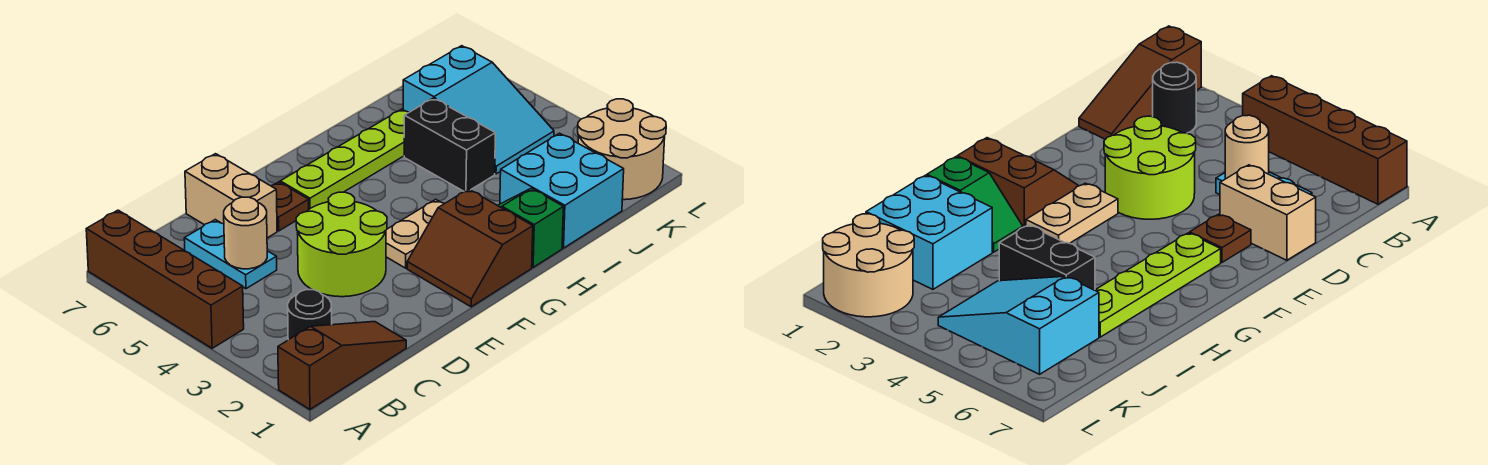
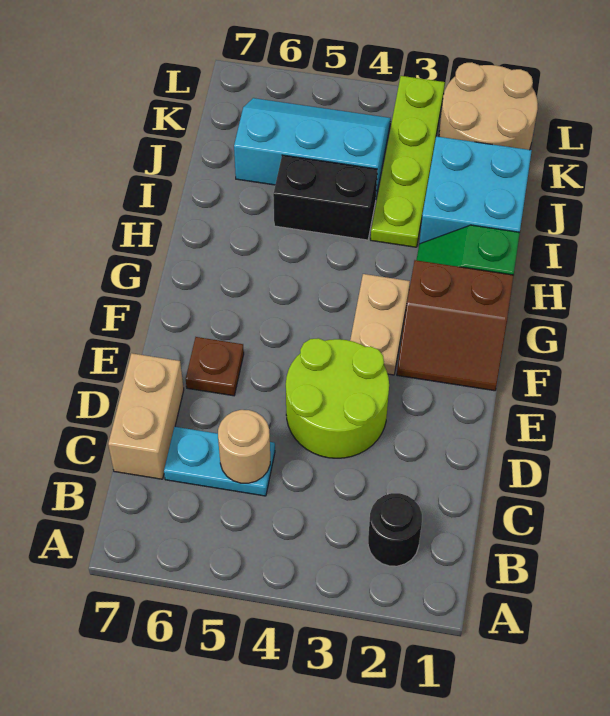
brown 1x3 slope [278,322,406,409] -> none
brown 1x4 brick [86,210,244,348] -> none
tan 1x2 brick [185,154,277,238] -> tan 1x2 brick turned to [108,353,184,479]
lime 1x4 plate [280,109,409,209] -> lime 1x4 plate moved to [371,76,445,247]
cyan 2x3 slope [403,46,554,174] -> cyan 2x3 slope turned to [234,98,391,197]

